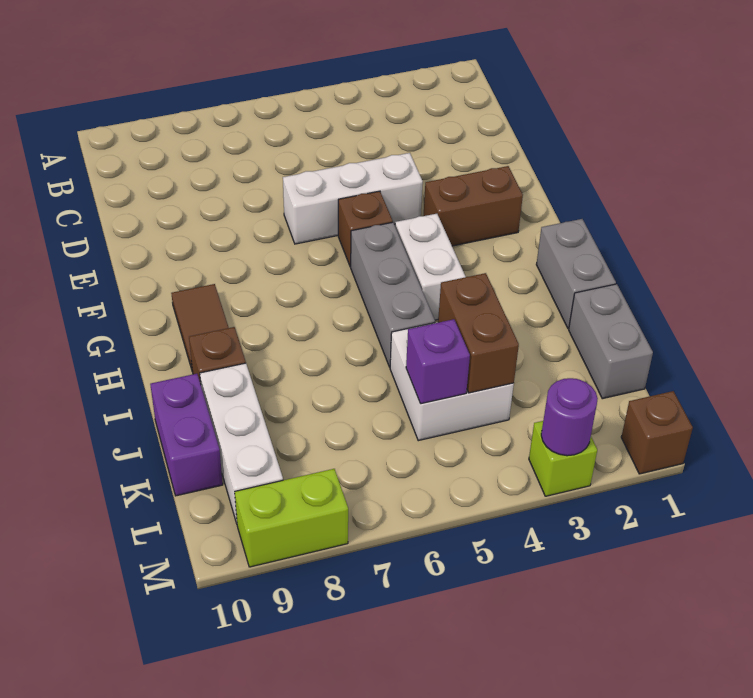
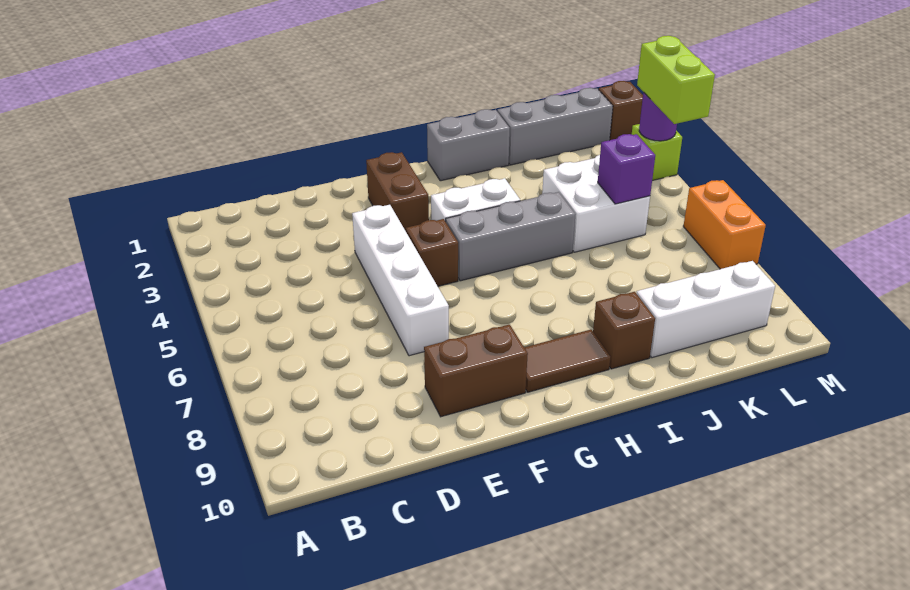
white 1x3 brick [283,153,423,244] -> white 1x4 brick [352,205,449,356]
grey 1x2 brick [569,284,653,399] -> grey 1x3 brick [497,88,613,165]
brown 1x2 brick [438,273,519,393] -> brown 1x2 brick moved to [424,325,528,417]
purple 1x2 brick [150,374,223,496] -> none
none -> orange 1x2 brick [683,180,766,269]
lime 1x2 brick [235,469,348,567] -> lime 1x2 brick moved to [637,36,715,124]

